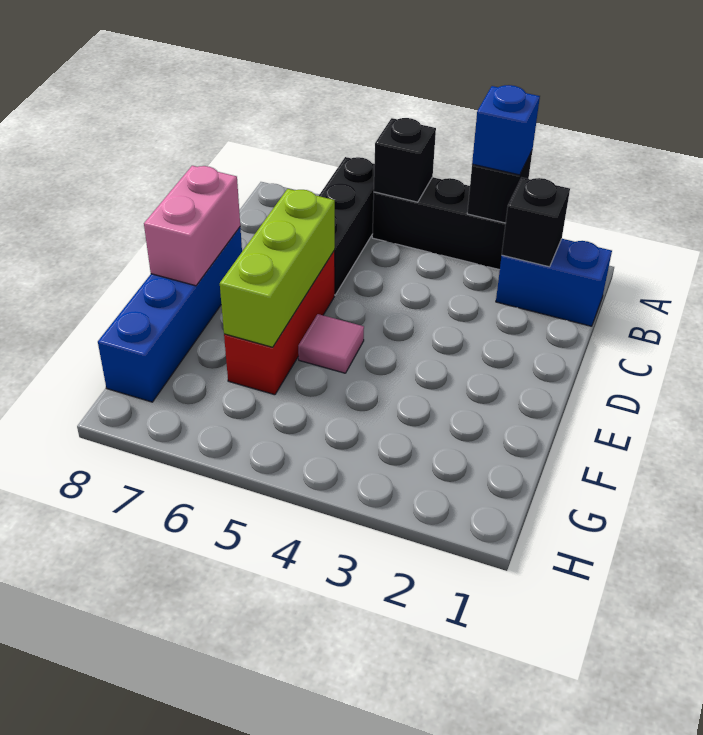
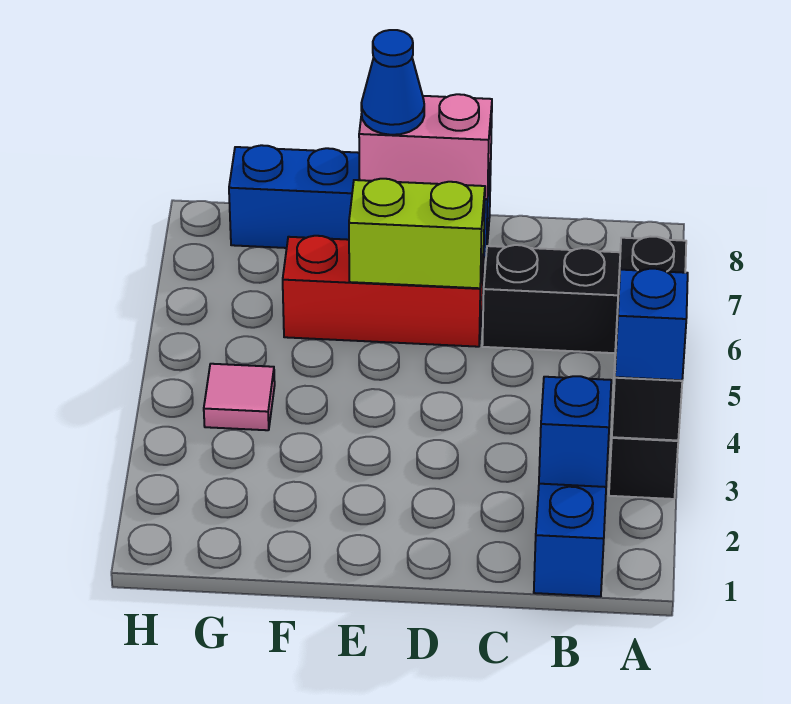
black 1x1 brick [502,178,570,267] -> blue 1x1 brick [539,376,611,487]
lime 1x3 brick [220,189,335,347] -> lime 1x2 brick [349,179,485,288]
pink 1x1 tile [298,314,364,373] -> pink 1x1 tile moved to [204,364,275,430]
none -> blue 1x1 cone [361,30,424,135]

